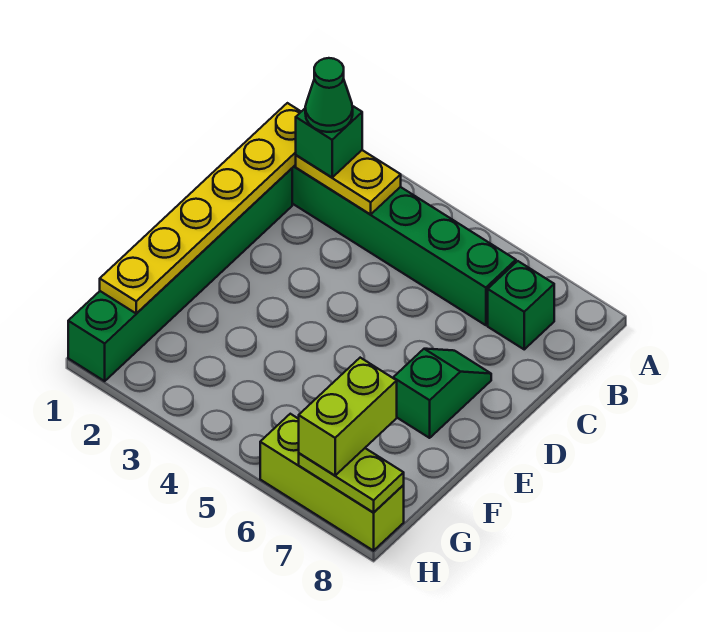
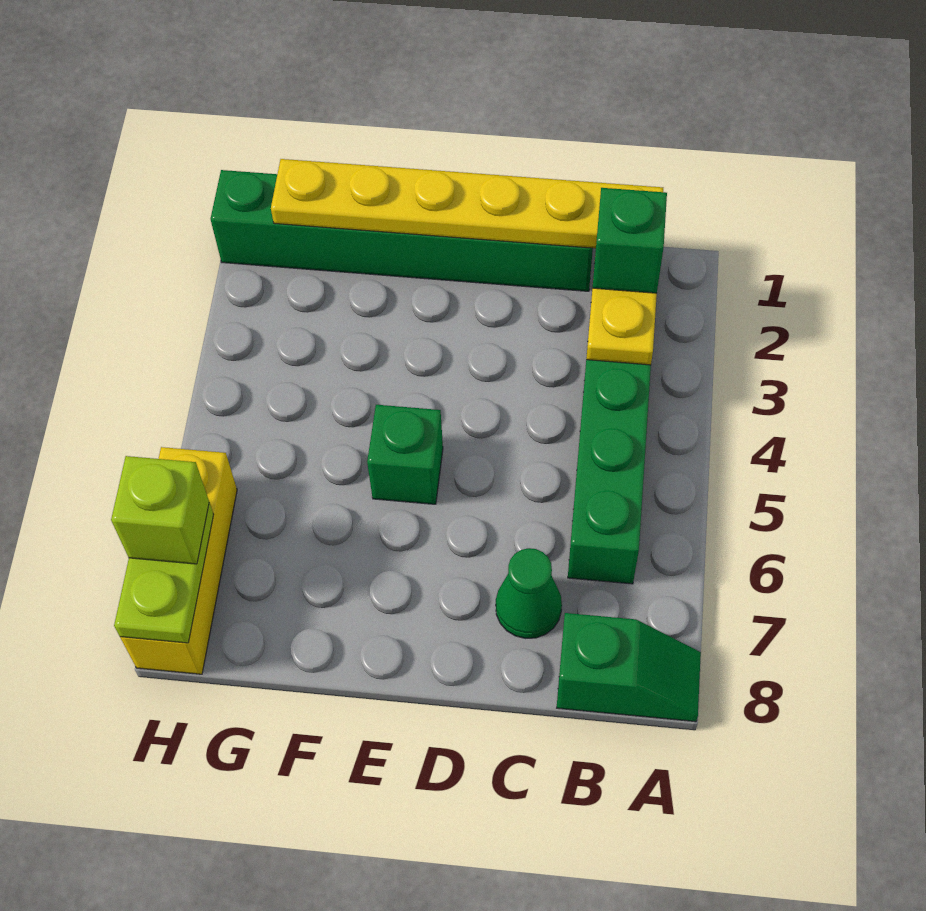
green 1x1 cone [305,58,353,132] -> green 1x1 cone moved to [496,548,562,638]
green 1x1 brick [488,261,554,349] -> green 1x1 brick moved to [367,405,443,504]
green 1x2 slope [393,349,491,438] -> green 1x2 slope moved to [557,613,701,722]
lime 1x2 brick [299,358,397,476] -> lime 1x1 brick [111,456,209,564]
lime 1x3 brick [260,414,404,551] -> yellow 1x3 brick [120,447,237,674]

